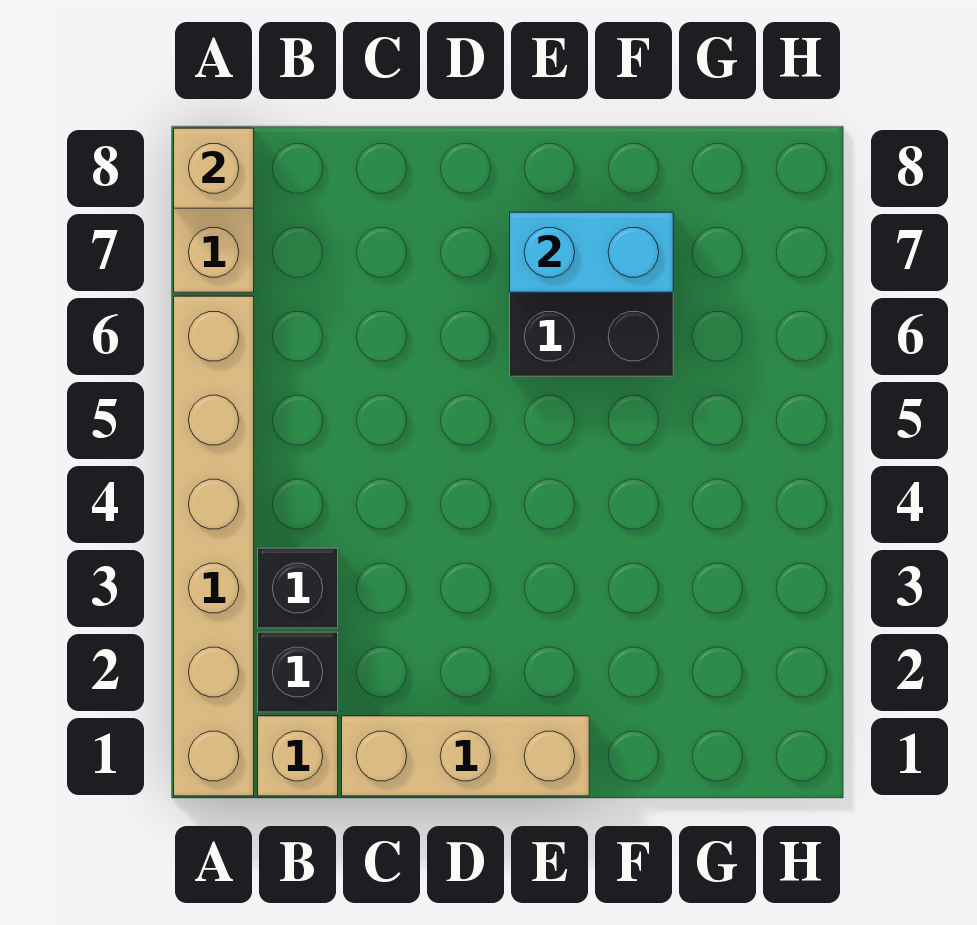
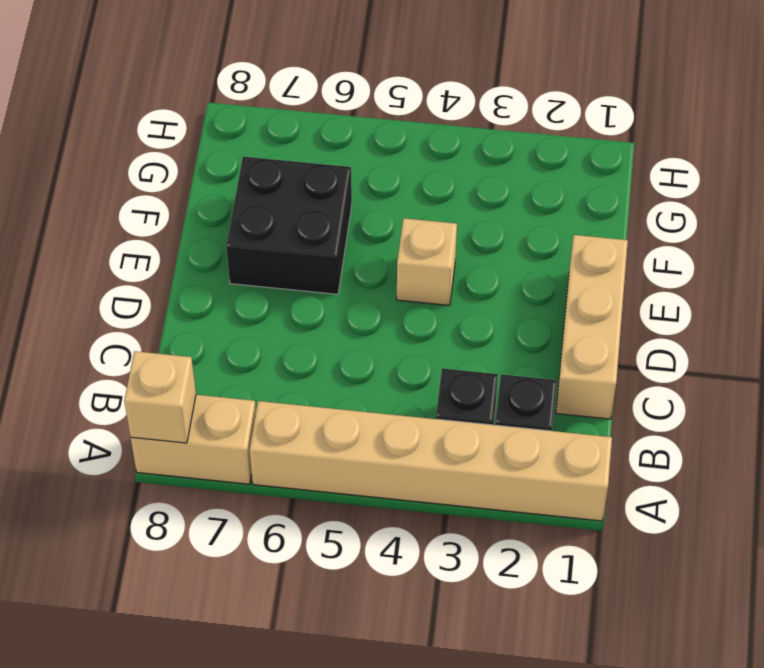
tan 1x1 brick [258,716,338,796] -> tan 1x1 brick moved to [397,218,457,305]
cyan 1x2 brick [510,212,673,292] -> none

